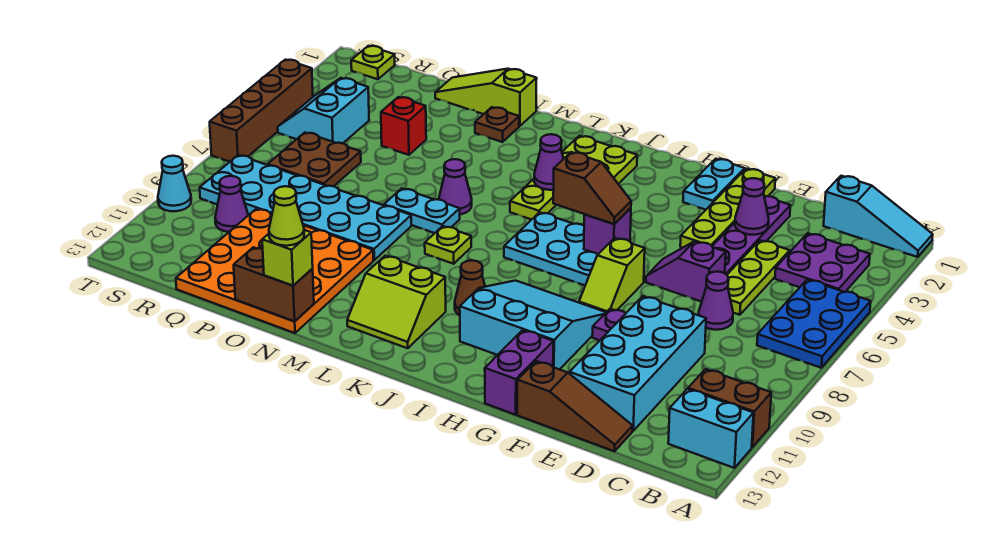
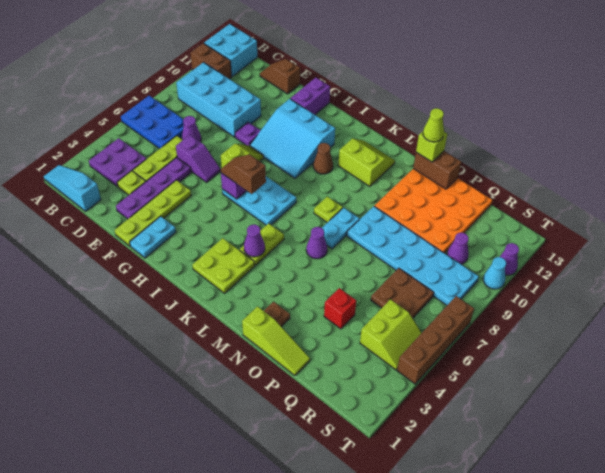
blue 2x3 plate [757,280,871,368] -> blue 2x3 plate turned to [121,96,184,149]
cyan 1x2 brick [668,389,754,468] -> cyan 2x2 brick [204,24,257,77]
cyan 2x4 brick [570,296,706,431] -> cyan 2x4 brick turned to [176,62,261,137]
brown 1x3 slope [517,361,633,451] -> brown 1x2 slope [260,59,300,94]
purple 1x1 cone [735,178,769,235] -> purple 1x1 cone moved to [500,243,519,275]
cyan 1x2 plate [384,188,460,233] -> cyan 1x2 plate turned to [322,208,359,249]
cyan 2x2 slope [278,78,369,143] -> lime 2x2 slope [360,299,422,370]
lime 1x1 plate [351,46,395,79] -> lime 1x1 plate moved to [117,171,146,195]

